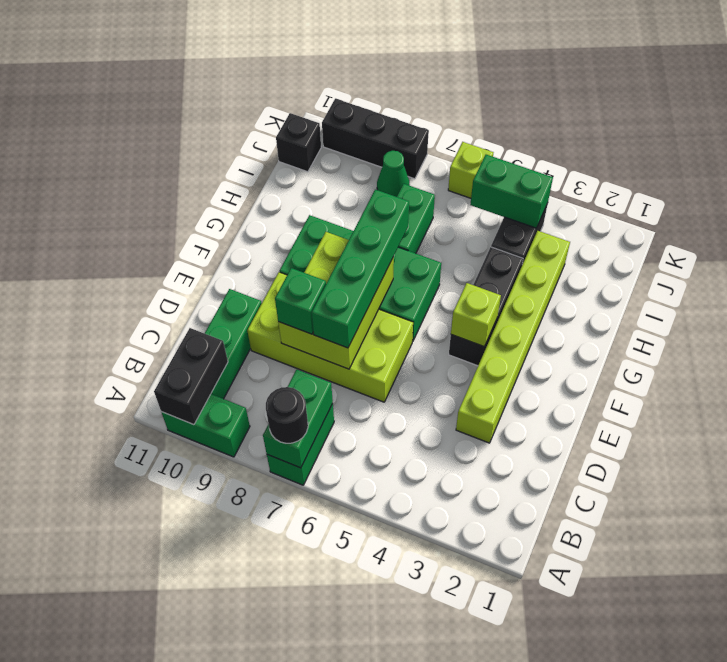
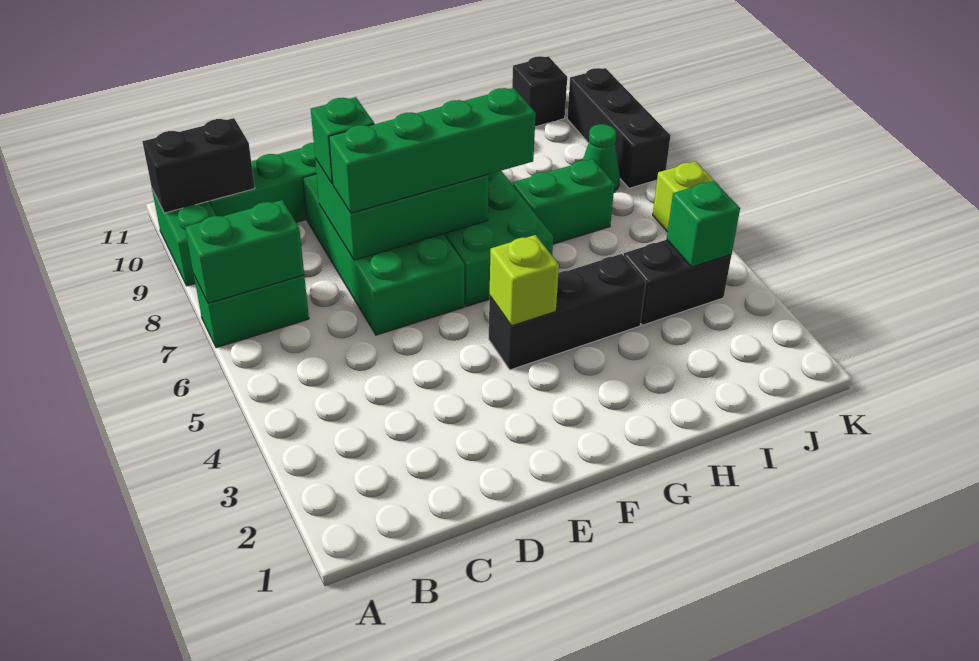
black 1x1 round brick [266,387,308,443] -> none
lime 1x6 brick [456,231,570,443] -> none
lime 2x4 brick [247,272,413,402] -> green 2x4 brick [303,174,464,335]
lime 2x3 brick [278,232,394,369] -> green 2x3 brick [315,159,489,260]
green 1x2 brick [470,155,553,228] -> green 1x1 brick [667,181,740,267]

